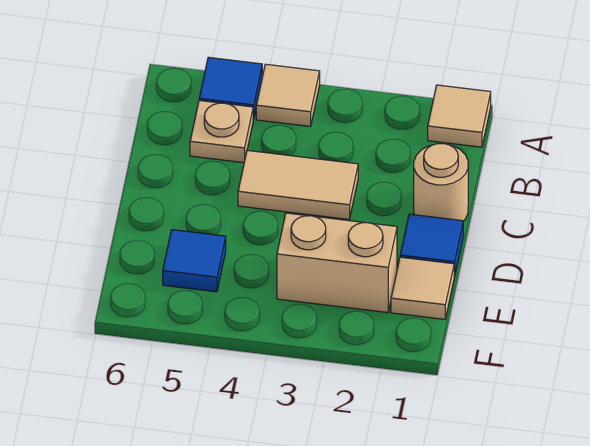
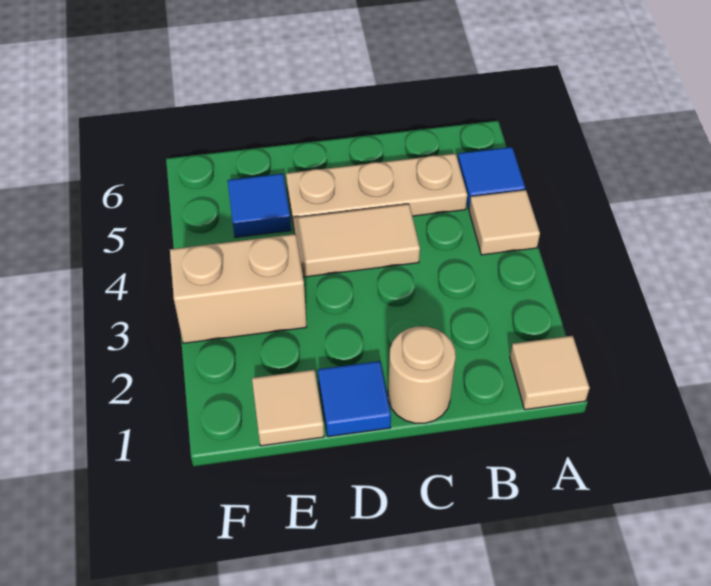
tan 1x1 plate [190,100,253,163] -> tan 1x3 plate [286,154,467,228]
tan 1x2 tile [238,150,358,219] -> tan 1x2 tile turned to [293,204,420,277]
tan 1x2 brick [277,213,397,313] -> tan 1x2 brick turned to [170,234,307,343]

